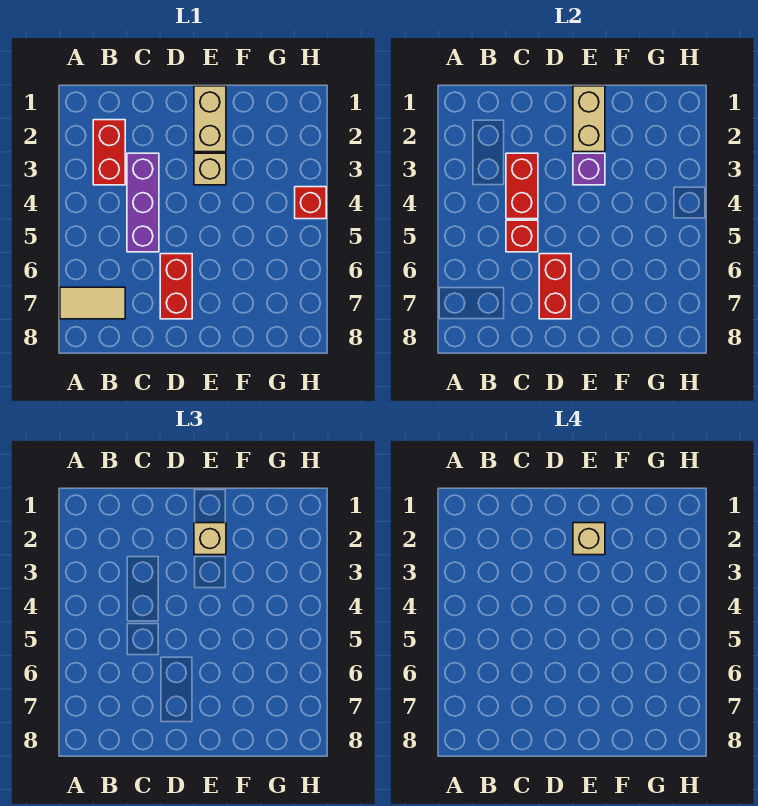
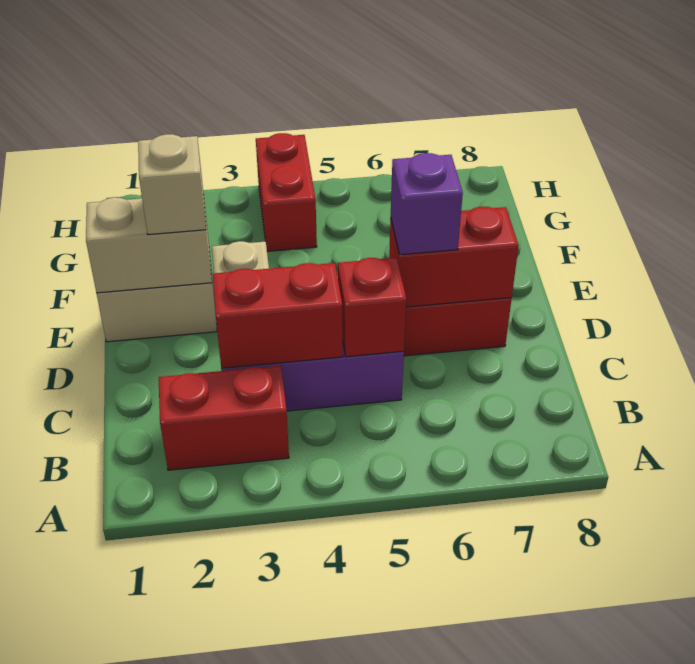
tan 1x2 tile [60,287,125,319] -> none
tan 1x1 brick [573,523,605,555] -> none
purple 1x1 brick [573,153,605,185] -> purple 1x1 brick moved to [391,153,463,255]
red 1x1 brick [295,187,326,219] -> red 1x2 brick [256,133,317,251]

